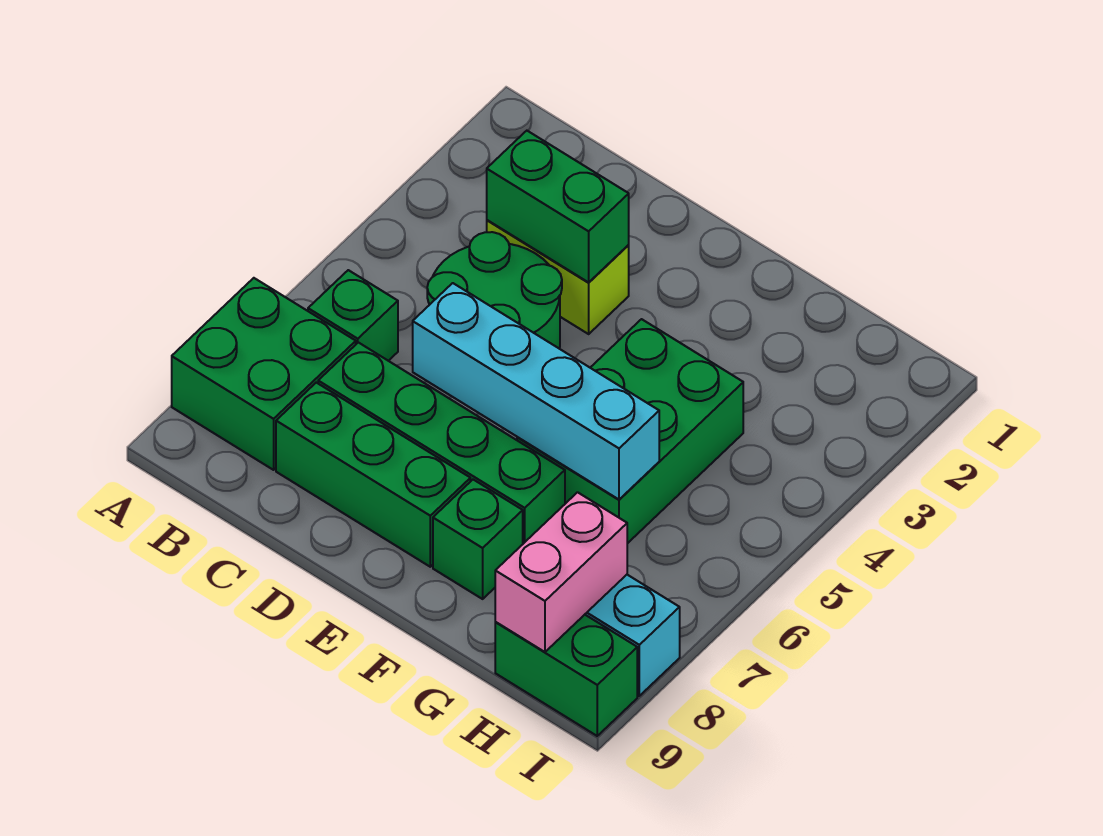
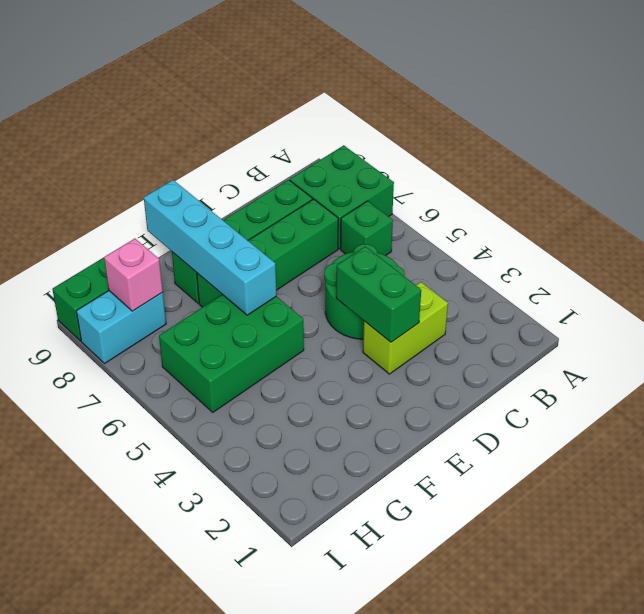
green 1x2 brick [487,131,629,282] -> green 1x2 brick turned to [336,246,421,342]
cyan 1x4 brick [413,283,659,499] -> cyan 1x4 brick turned to [144,180,276,315]
green 2x3 brick [517,319,743,544] -> green 2x3 brick turned to [159,294,304,412]
pink 1x2 brick [495,492,627,652] -> pink 1x1 brick [104,239,163,311]

